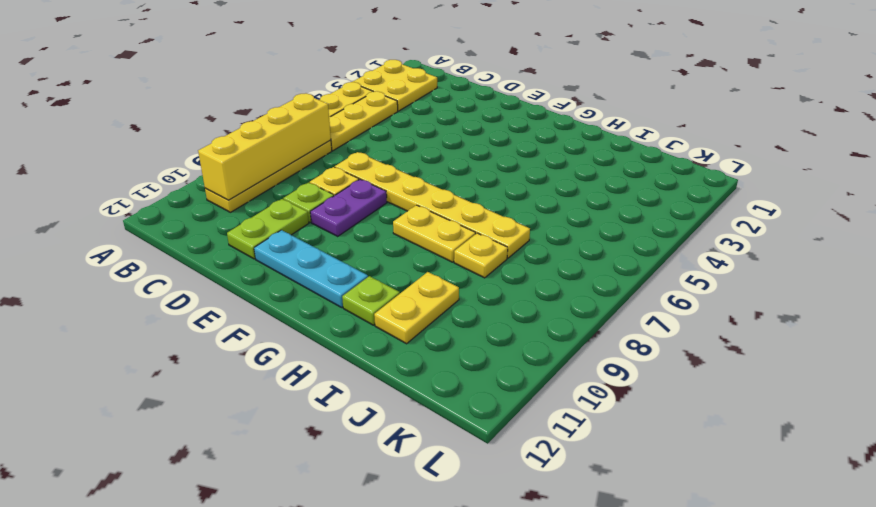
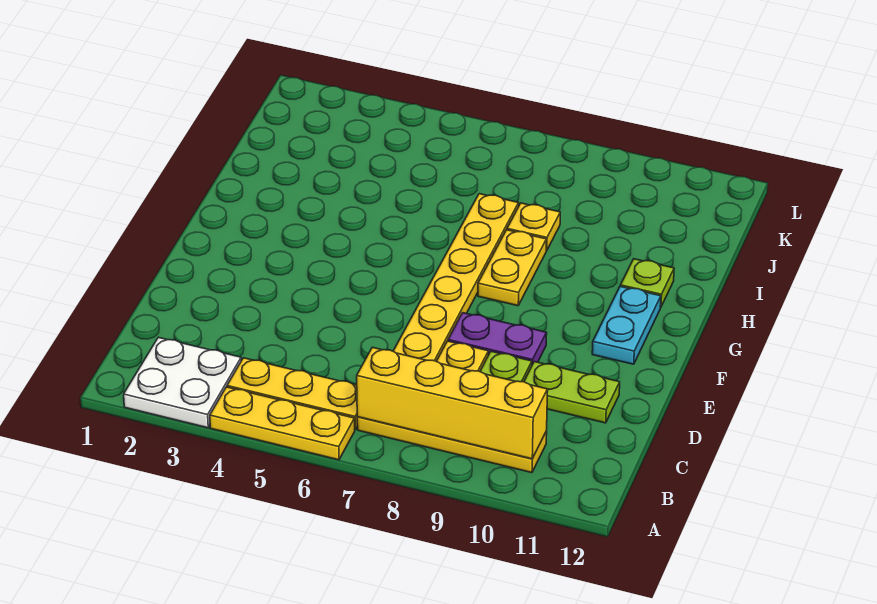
yellow 2x2 plate [353,60,437,111] -> white 2x2 plate [124,337,241,428]
cyan 1x3 plate [254,230,368,307] -> cyan 1x2 plate [592,286,661,364]
yellow 1x2 plate [374,272,459,344] -> none

